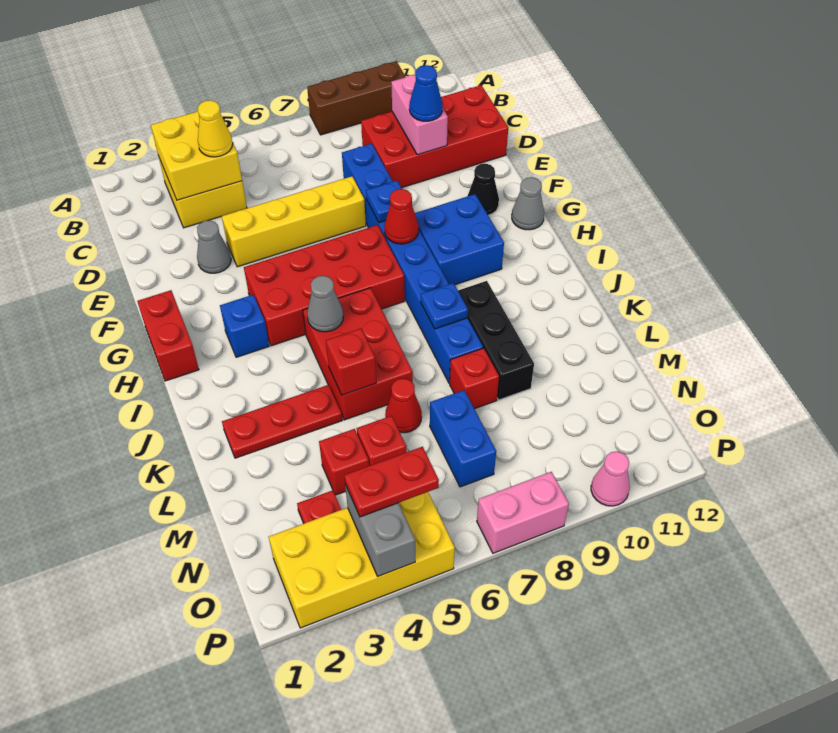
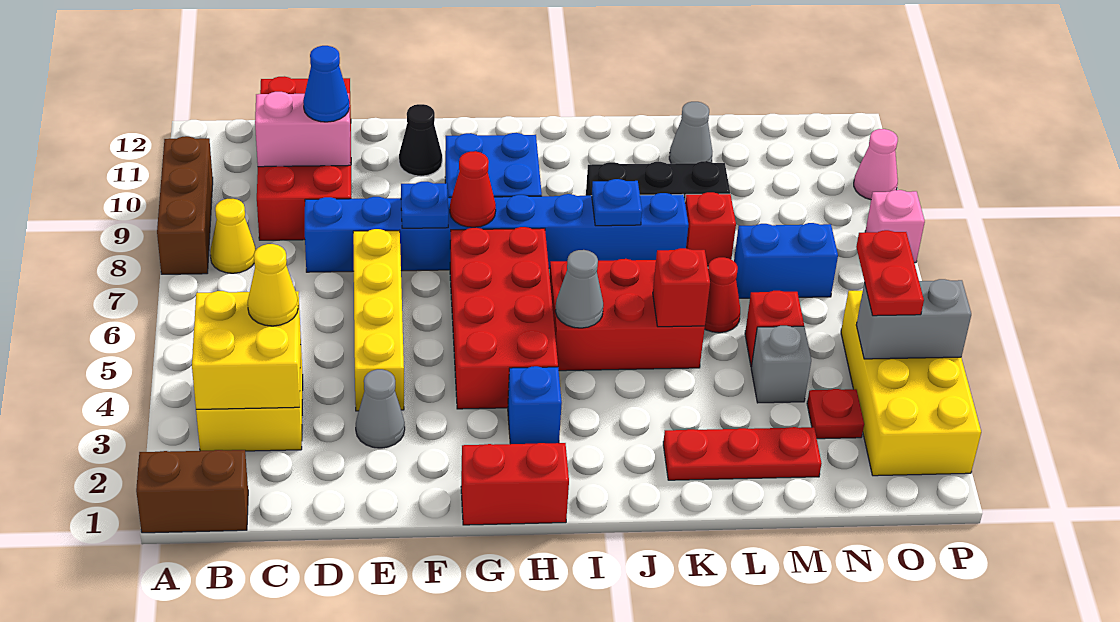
none -> brown 1x2 brick [136,450,248,533]
none -> yellow 1x1 cone [210,199,256,273]
grey 1x1 cone [512,177,544,230] -> grey 1x1 cone moved to [669,102,712,164]
red 1x3 plate [222,385,342,458] -> red 1x3 plate turned to [663,427,822,480]
red 1x1 brick [319,429,369,495] -> grey 1x1 brick [751,326,811,403]
pink 1x2 brick [477,472,569,553] -> pink 1x1 brick [865,190,925,263]

